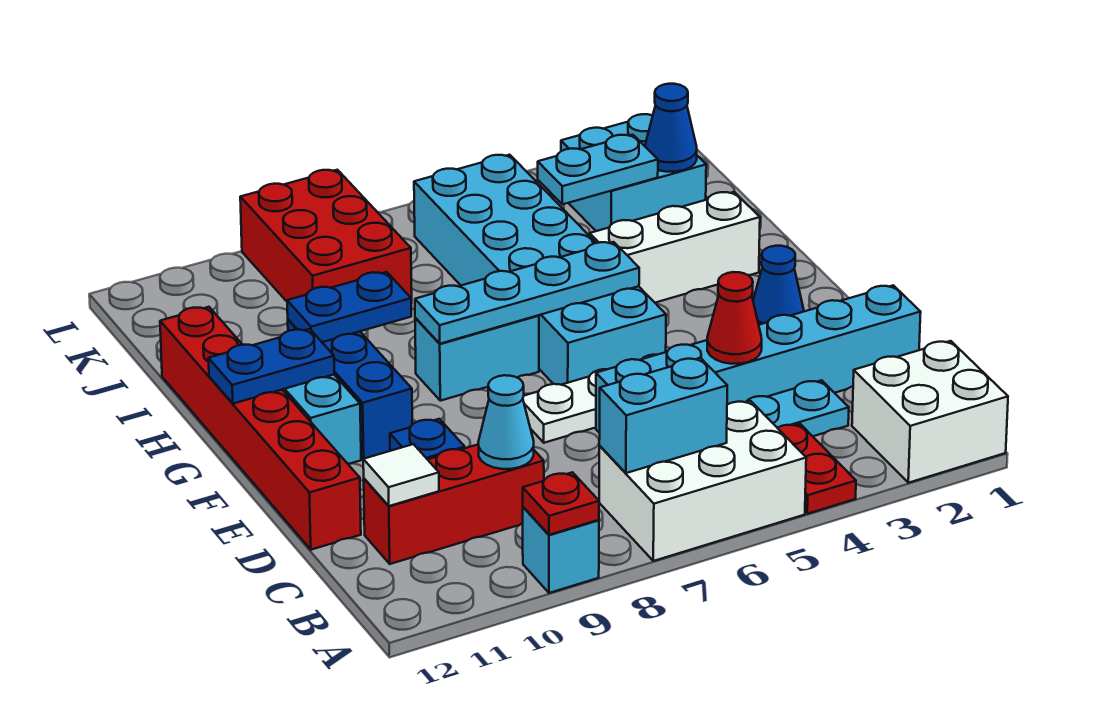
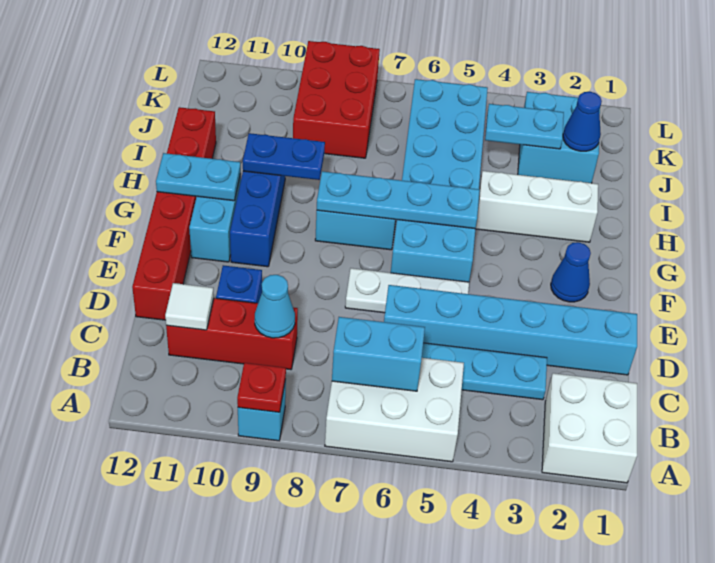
red 1x2 plate [778,424,856,514] -> none
red 1x1 cone [707,272,762,364] -> none
blue 1x2 plate [208,329,334,404] -> cyan 1x2 plate [156,153,241,201]

